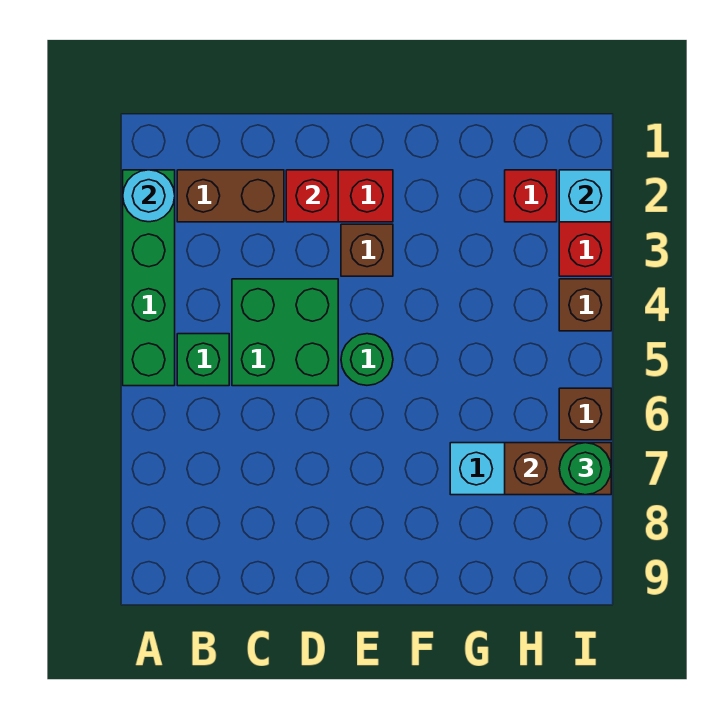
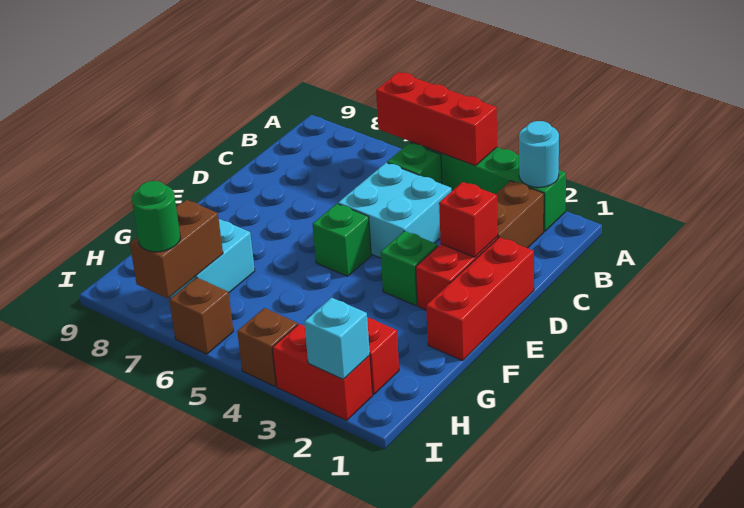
none -> red 1x3 brick [376,72,497,166]
green 2x2 brick [232,279,338,386] -> cyan 2x2 brick [338,163,451,258]
none -> red 1x3 brick [426,237,534,361]
brown 1x1 brick [341,224,393,276] -> green 1x1 brick [381,231,438,306]
green 1x1 round brick [341,334,393,385] -> green 1x1 brick [313,204,371,276]

